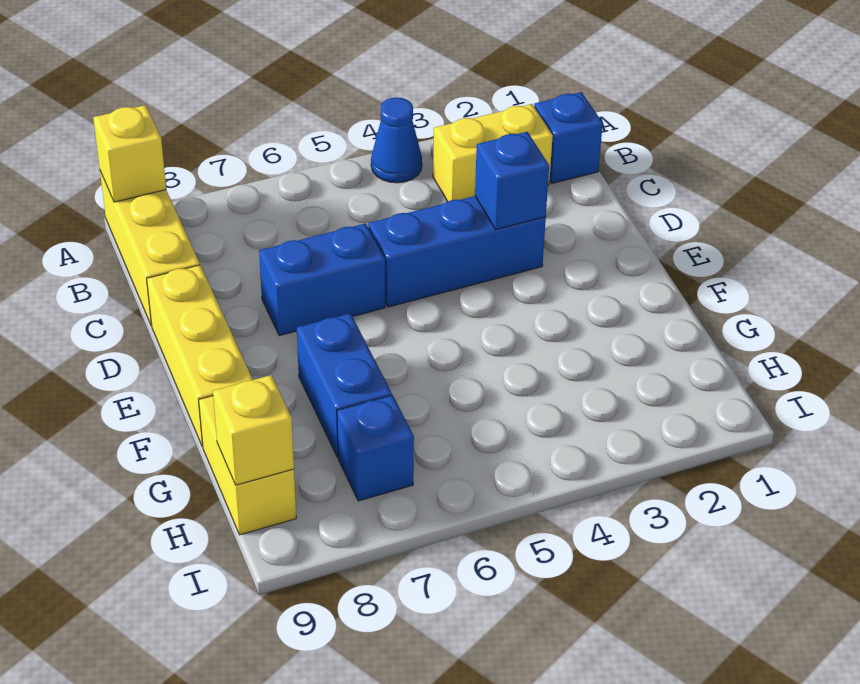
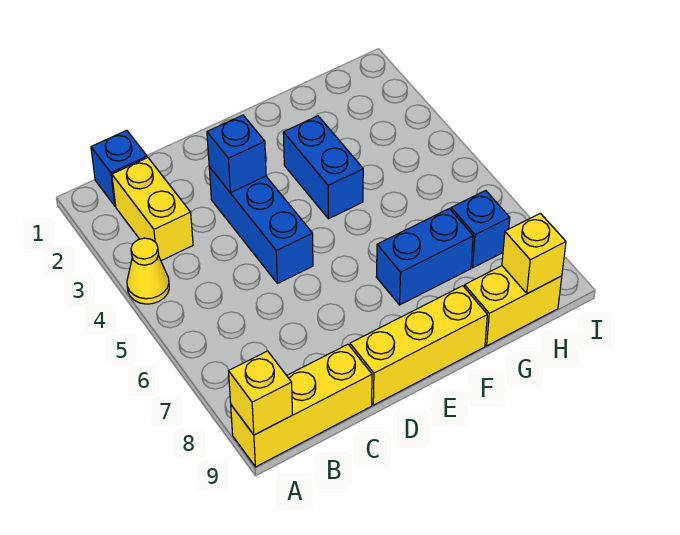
blue 1x1 cone [371,97,422,183] -> yellow 1x1 cone [127,238,169,304]
blue 1x2 brick [259,223,385,336] -> blue 1x2 brick moved to [283,116,363,219]

